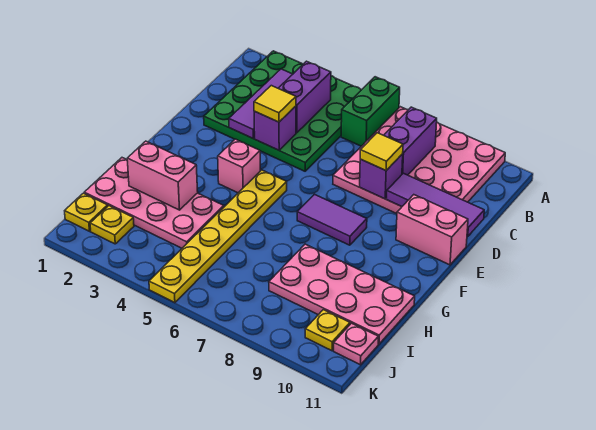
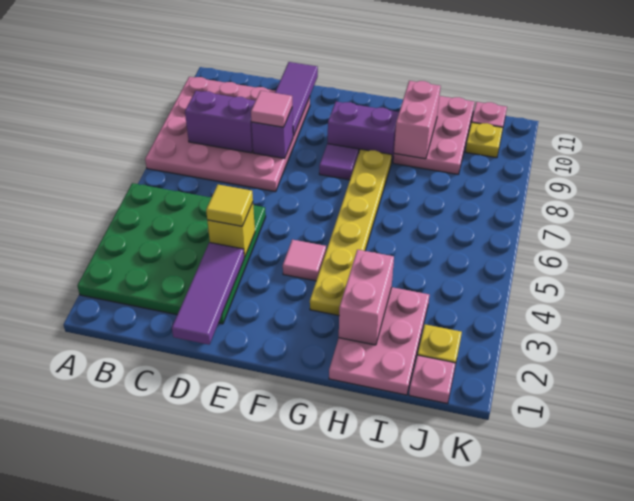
green 1x2 brick [341,77,400,146] -> none
purple 1x3 tile [229,69,293,139] -> purple 1x3 tile turned to [172,243,244,345]
purple 1x2 brick [278,61,331,133] -> purple 1x2 brick moved to [328,102,399,163]
purple 1x1 brick [254,106,296,150] -> yellow 1x1 brick [207,202,255,257]
yellow 1x1 tile [360,133,403,171] -> pink 1x1 tile [251,91,292,127]
pink 1x2 brick [396,195,468,265] -> pink 1x2 brick moved to [394,81,441,159]
pink 1x1 brick [218,139,260,193] -> pink 1x1 tile [283,240,326,281]
yellow 1x6 plate [149,170,287,303] -> yellow 1x6 plate turned to [310,149,392,315]
purple 1x2 tile [297,194,367,245] -> purple 1x1 tile [319,144,359,180]
pink 2x4 plate [84,158,224,248] -> pink 2x3 plate [329,287,429,395]
pink 2x4 plate [269,244,415,344] -> pink 2x3 plate [393,96,475,174]
yellow 1x1 plate [65,193,108,231] -> pink 1x1 plate [409,355,456,404]

